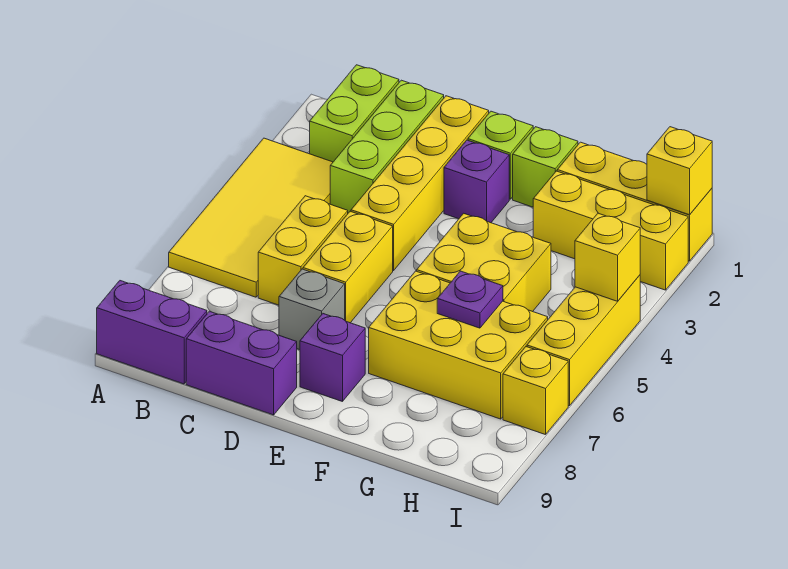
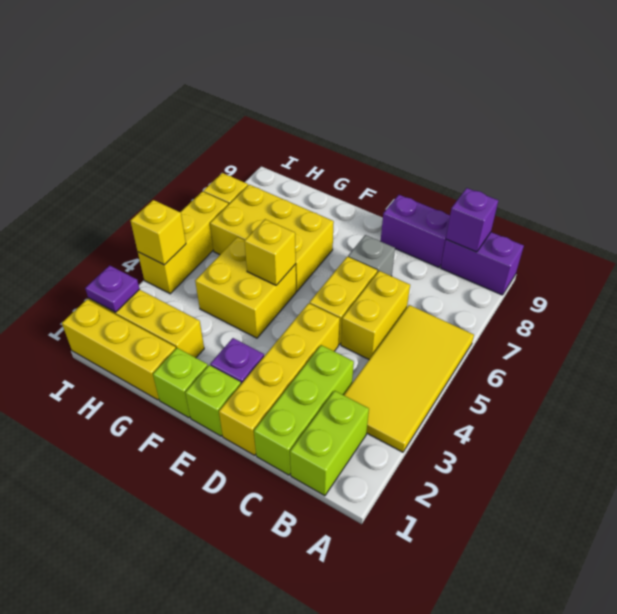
purple 1x1 brick [300,314,365,402] -> purple 1x1 brick moved to [446,188,498,252]
purple 1x1 plate [437,271,503,328] -> purple 1x1 plate moved to [85,265,139,312]
yellow 1x1 brick [647,127,712,215] -> yellow 1x1 brick moved to [244,219,296,285]

